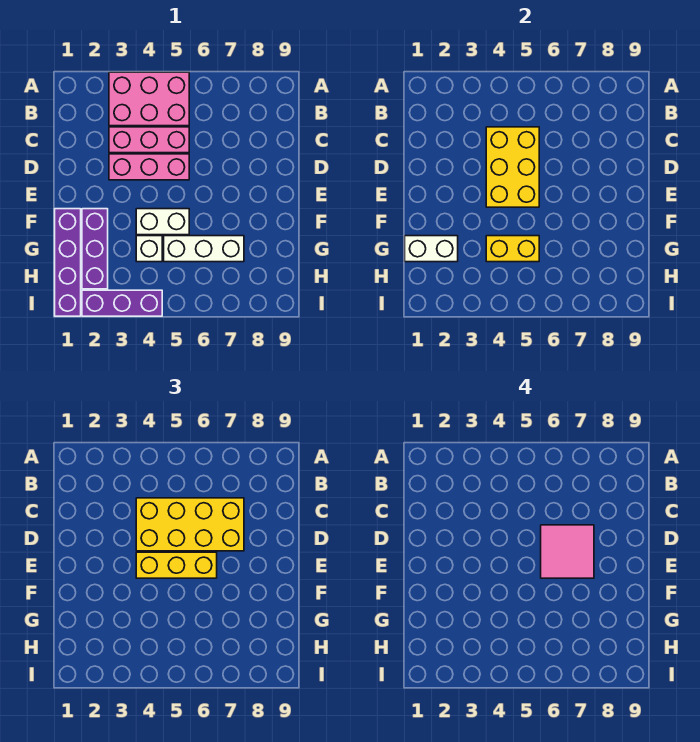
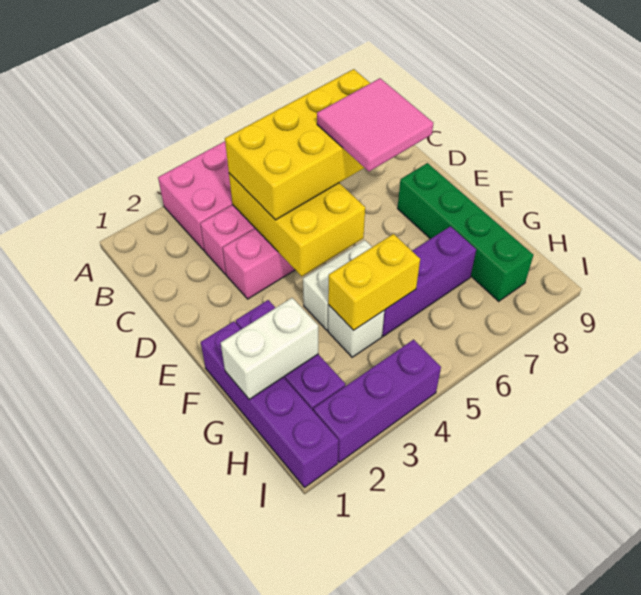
yellow 1x3 brick [136,552,217,578] -> none
none -> green 1x4 brick [398,163,533,301]
white 1x3 brick [164,236,244,262] -> purple 1x3 brick [382,226,476,336]

